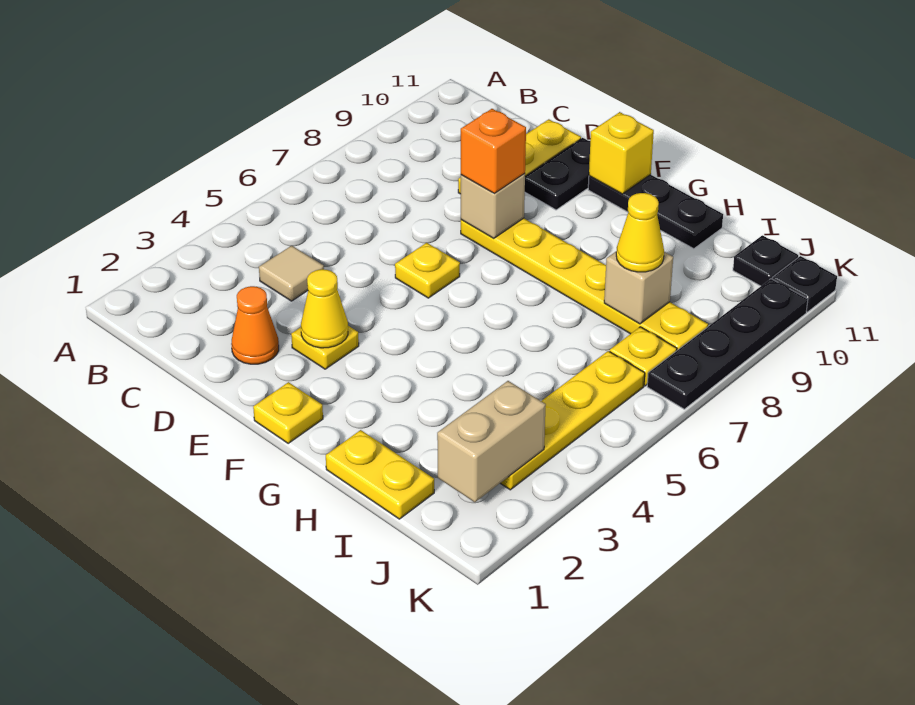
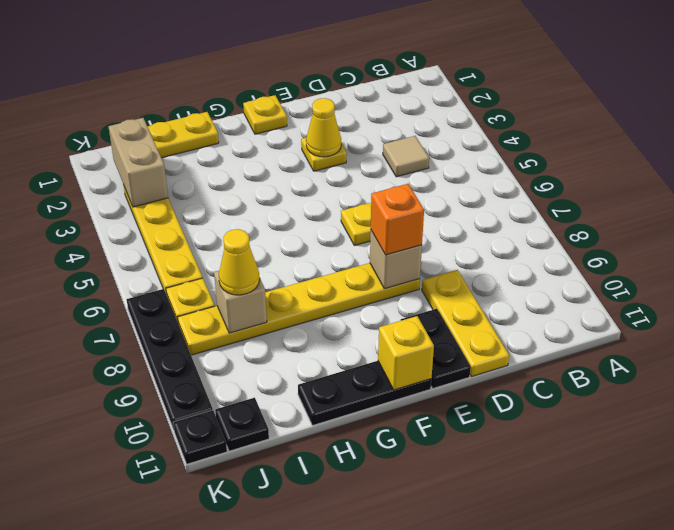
orange 1x1 cone [231,286,279,364] -> none

